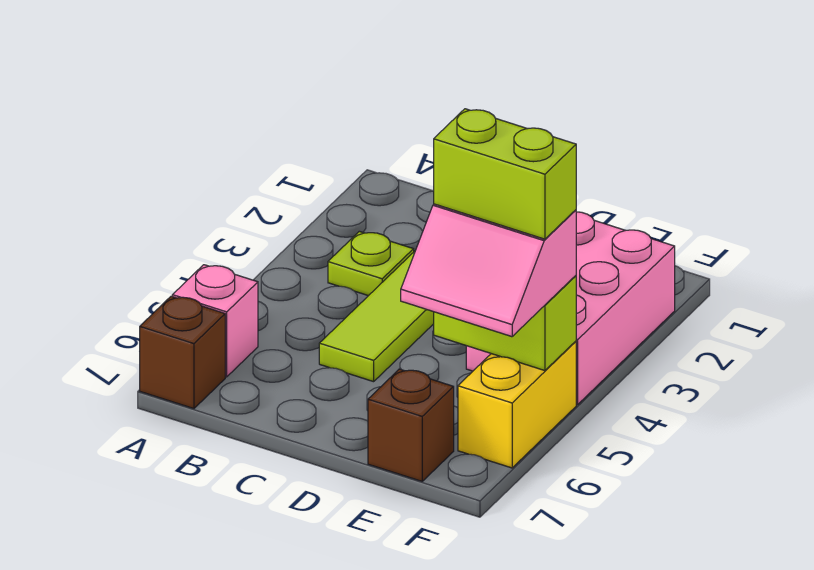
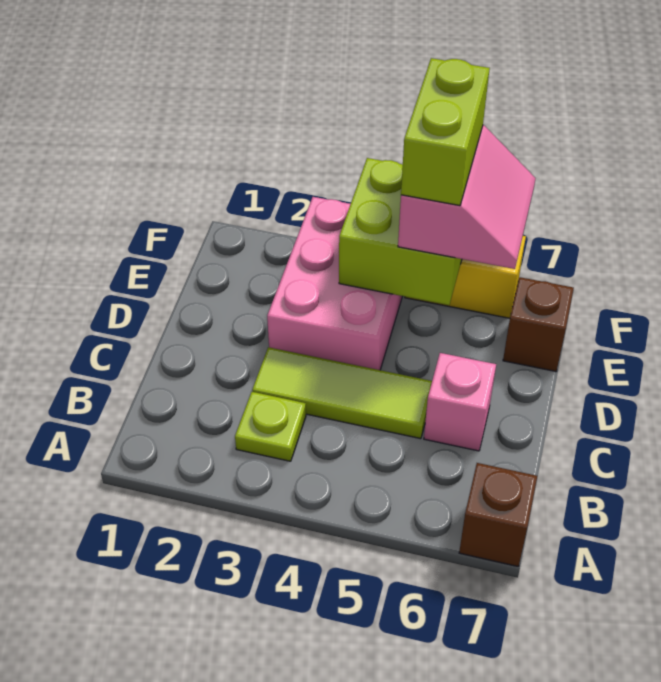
pink 1x1 brick [172,265,258,377] -> pink 1x1 brick moved to [424,353,496,451]
pink 2x3 brick [466,212,675,404] -> pink 2x3 brick turned to [267,197,402,370]
lime 1x2 brick [434,276,576,371] -> lime 2x2 brick [339,158,462,305]

